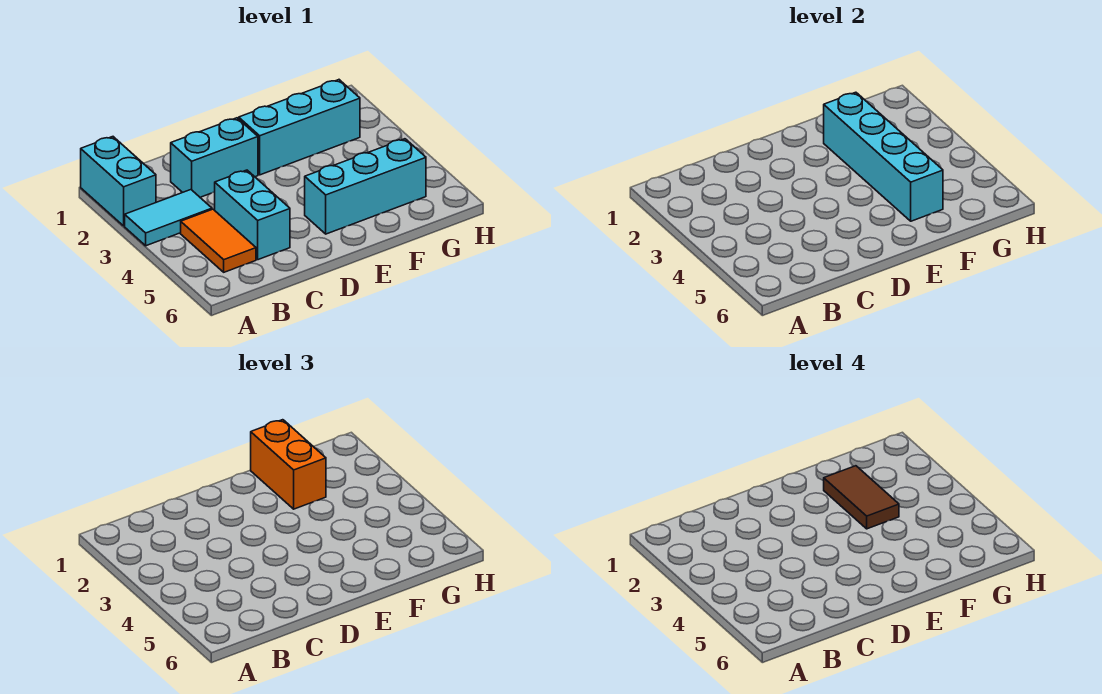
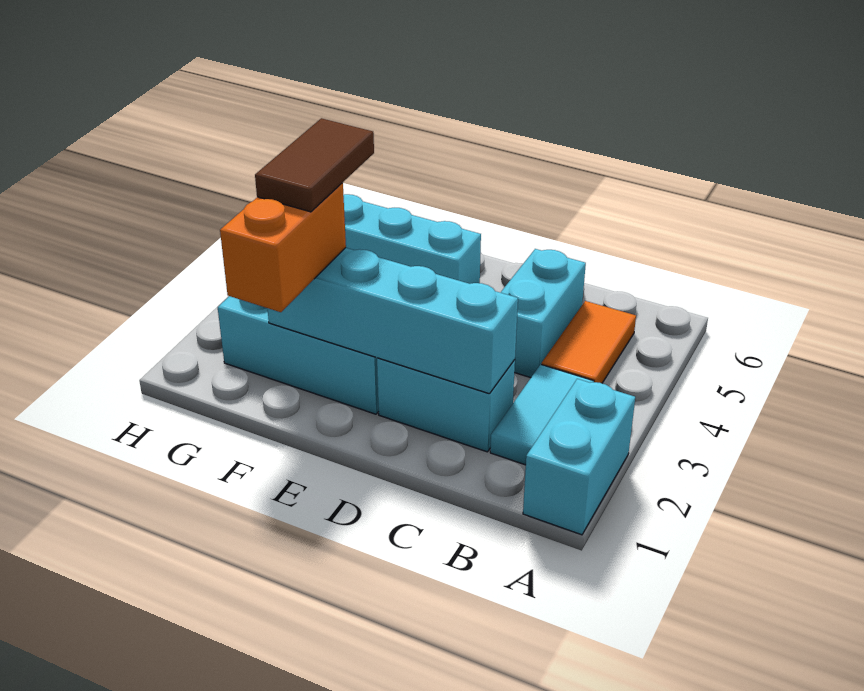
cyan 1x2 tile [125,190,212,246] -> cyan 1x2 tile turned to [490,364,594,465]
cyan 1x4 brick [824,92,943,221] -> cyan 1x4 brick turned to [267,248,518,394]

